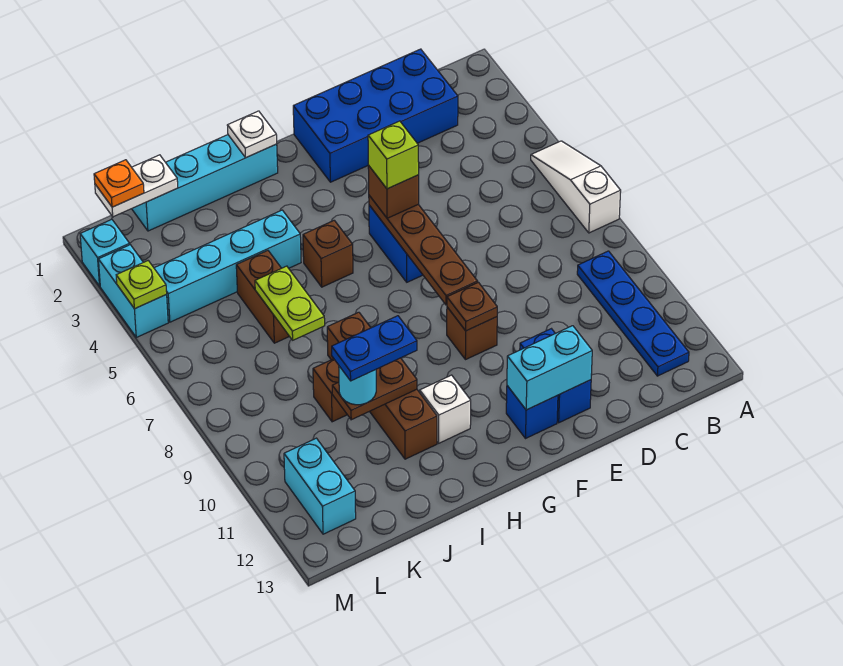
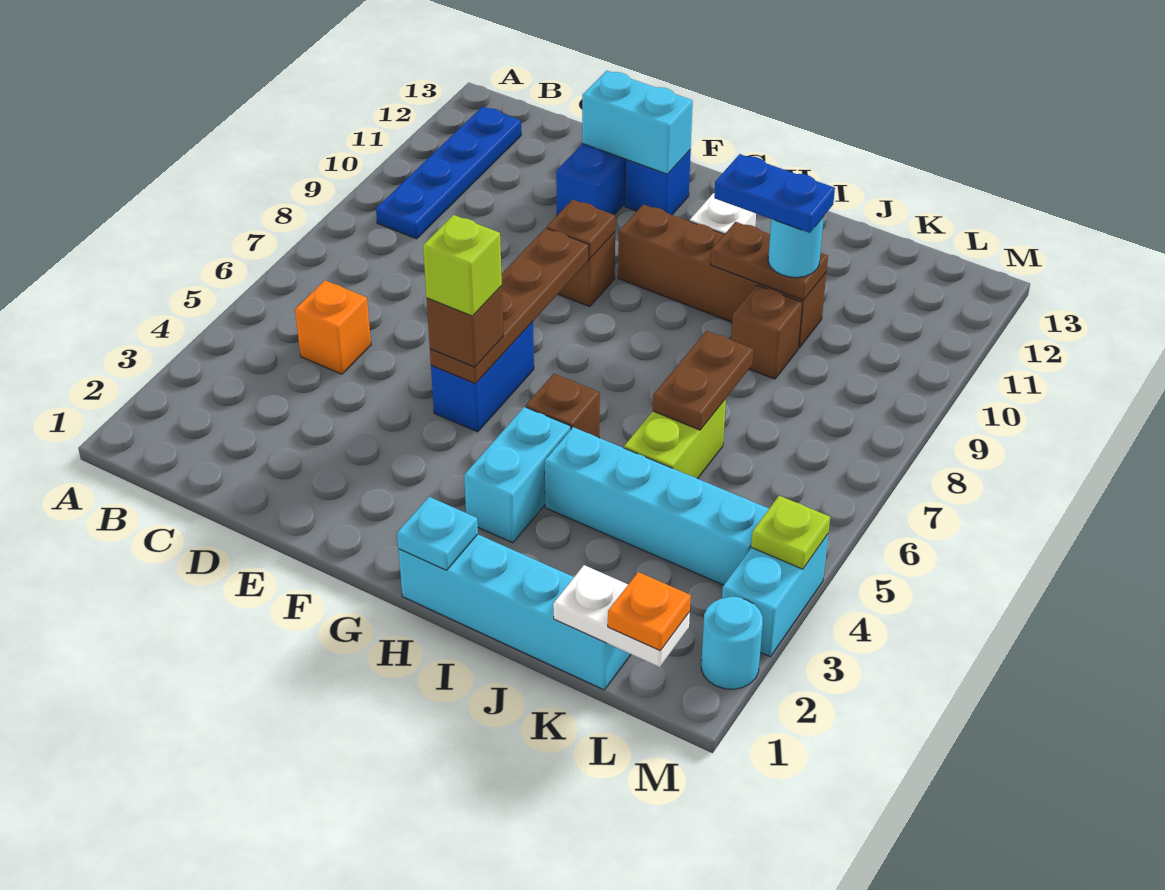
white 1x3 slope [531,141,621,233] -> none
blue 2x4 brick [293,49,458,182] -> none
none -> orange 1x1 brick [295,280,371,374]
white 1x1 plate [227,111,277,158] -> cyan 1x1 plate [397,497,478,570]
brown 1x4 brick [327,312,437,459] -> brown 1x4 brick turned to [618,204,826,348]
brown 1x2 brick [236,251,290,343] -> lime 1x2 brick [624,399,726,479]
lime 1x2 plate [255,266,325,340] -> brown 1x2 plate [653,331,753,430]
cyan 1x2 brick [284,438,356,534] -> cyan 1x2 brick moved to [464,407,571,543]
cyan 1x1 brick [80,219,130,286] -> cyan 1x1 round brick [701,597,763,689]

